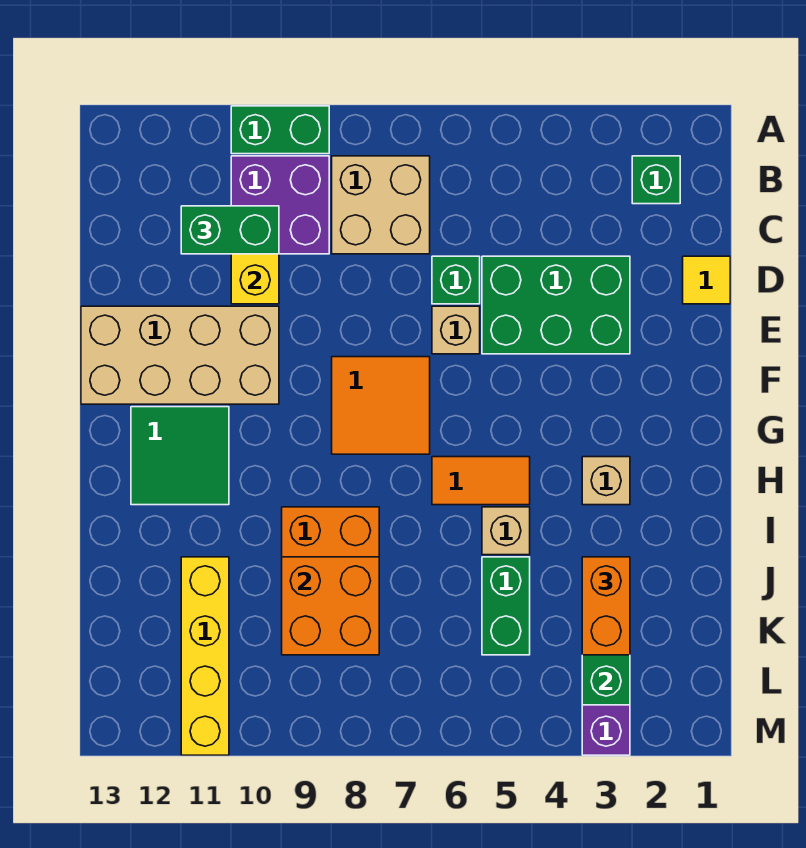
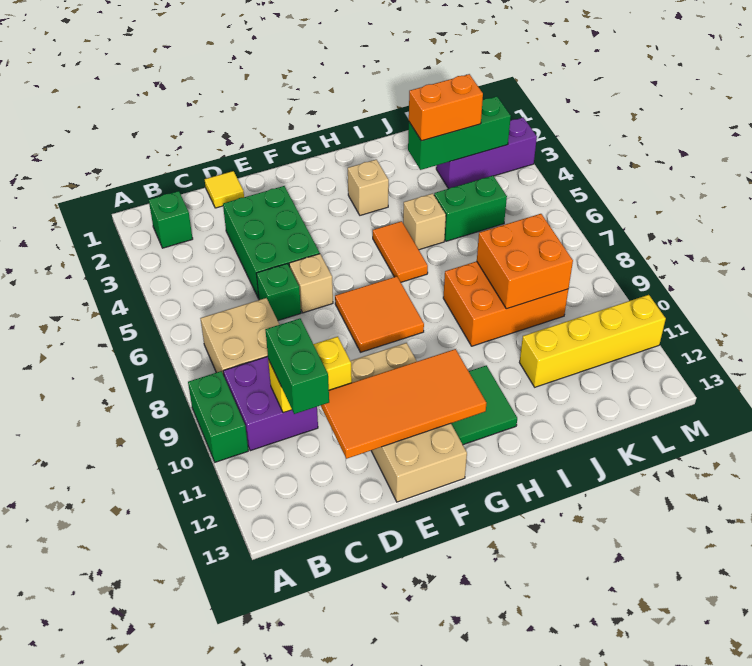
none -> orange 2x4 tile [321,349,486,459]

